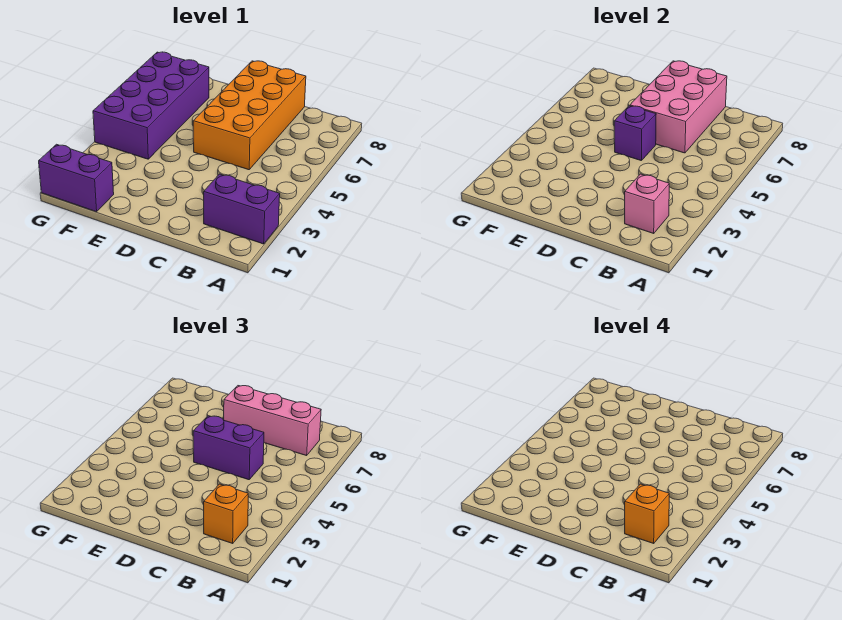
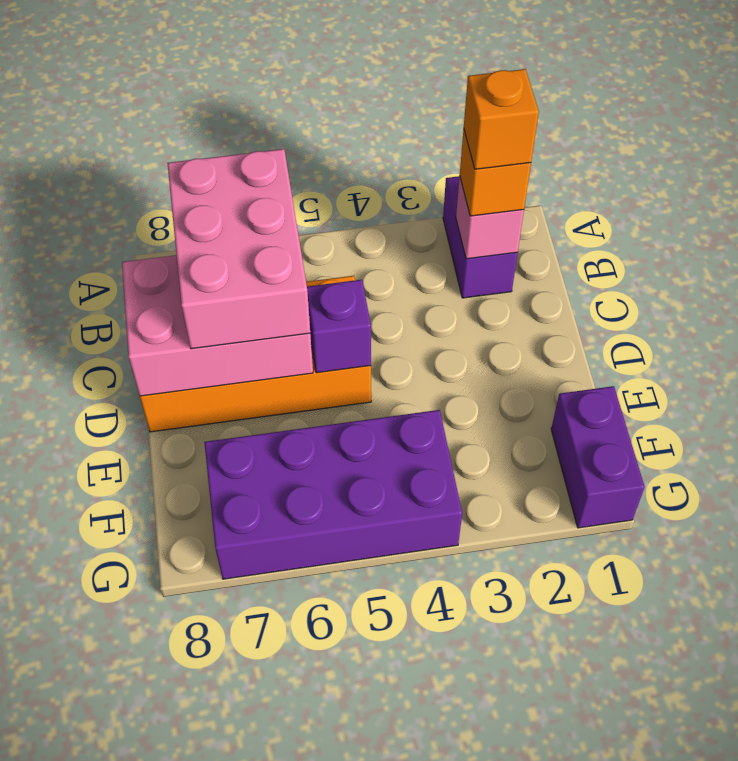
pink 1x3 brick [224,386,321,456] -> pink 2x3 brick [167,149,310,349]
purple 1x2 brick [193,416,264,480] -> none

